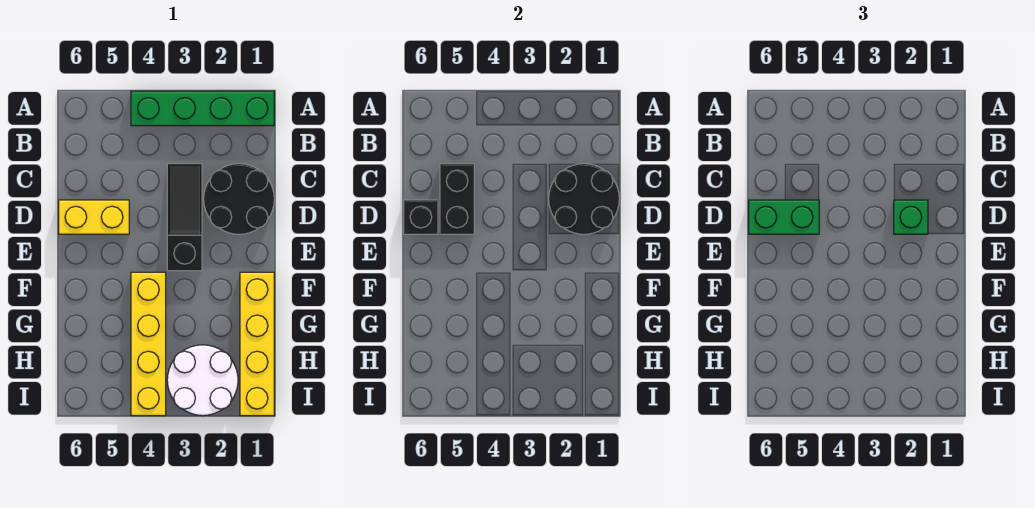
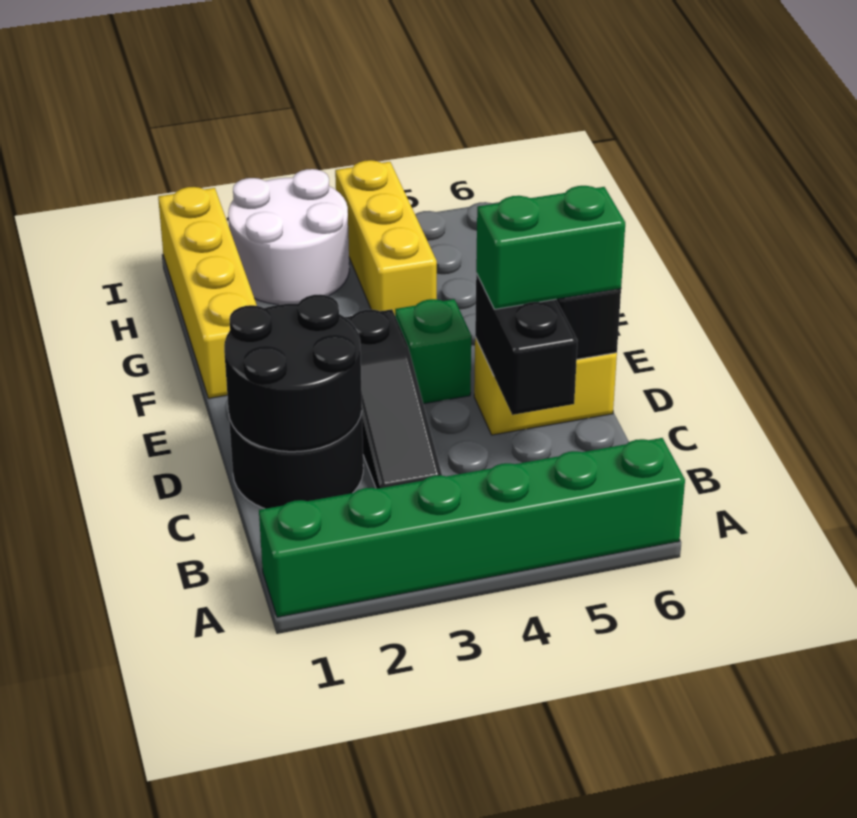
green 1x4 brick [131,91,274,126] -> green 1x6 brick [259,438,685,617]
green 1x1 brick [894,200,928,234] -> green 1x1 brick moved to [395,299,471,404]
yellow 1x4 brick [131,272,166,416] -> yellow 1x3 brick [335,160,437,315]

